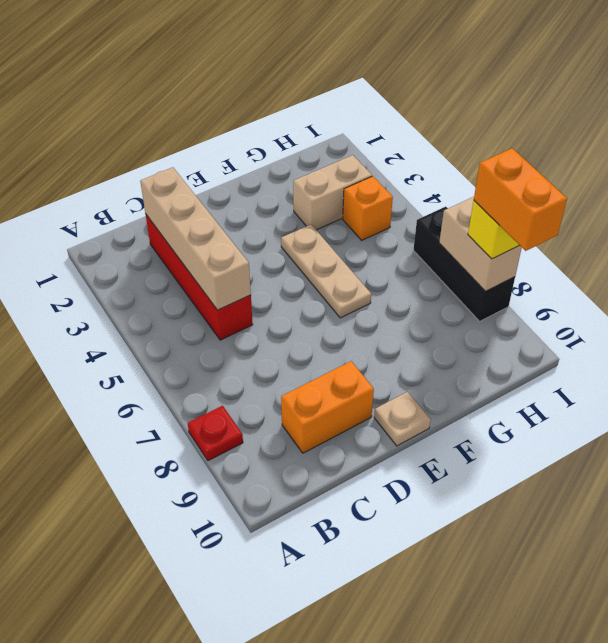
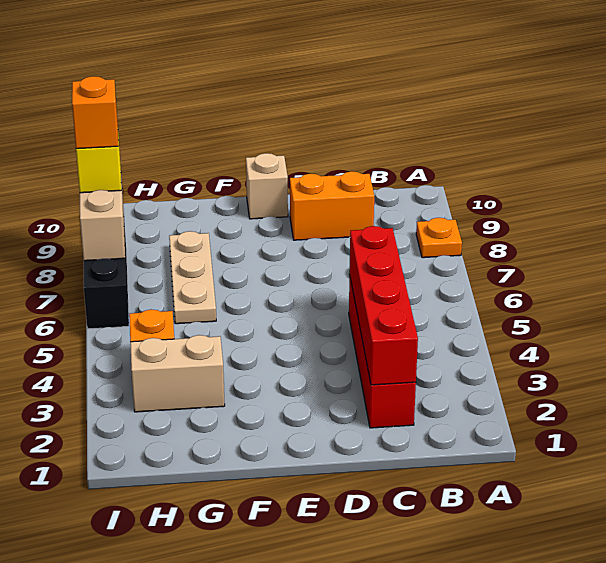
red 1x1 plate [188,406,243,461] -> orange 1x1 plate [416,218,462,258]
tan 1x4 brick [140,167,251,310] -> red 1x4 brick [350,226,418,385]
tan 1x1 plate [374,392,431,446] -> tan 1x1 brick [246,153,288,219]
tan 1x3 plate [281,224,371,318] -> tan 1x3 plate moved to [169,231,216,324]
orange 1x2 brick [474,148,567,251] -> orange 1x1 brick [72,76,118,149]

